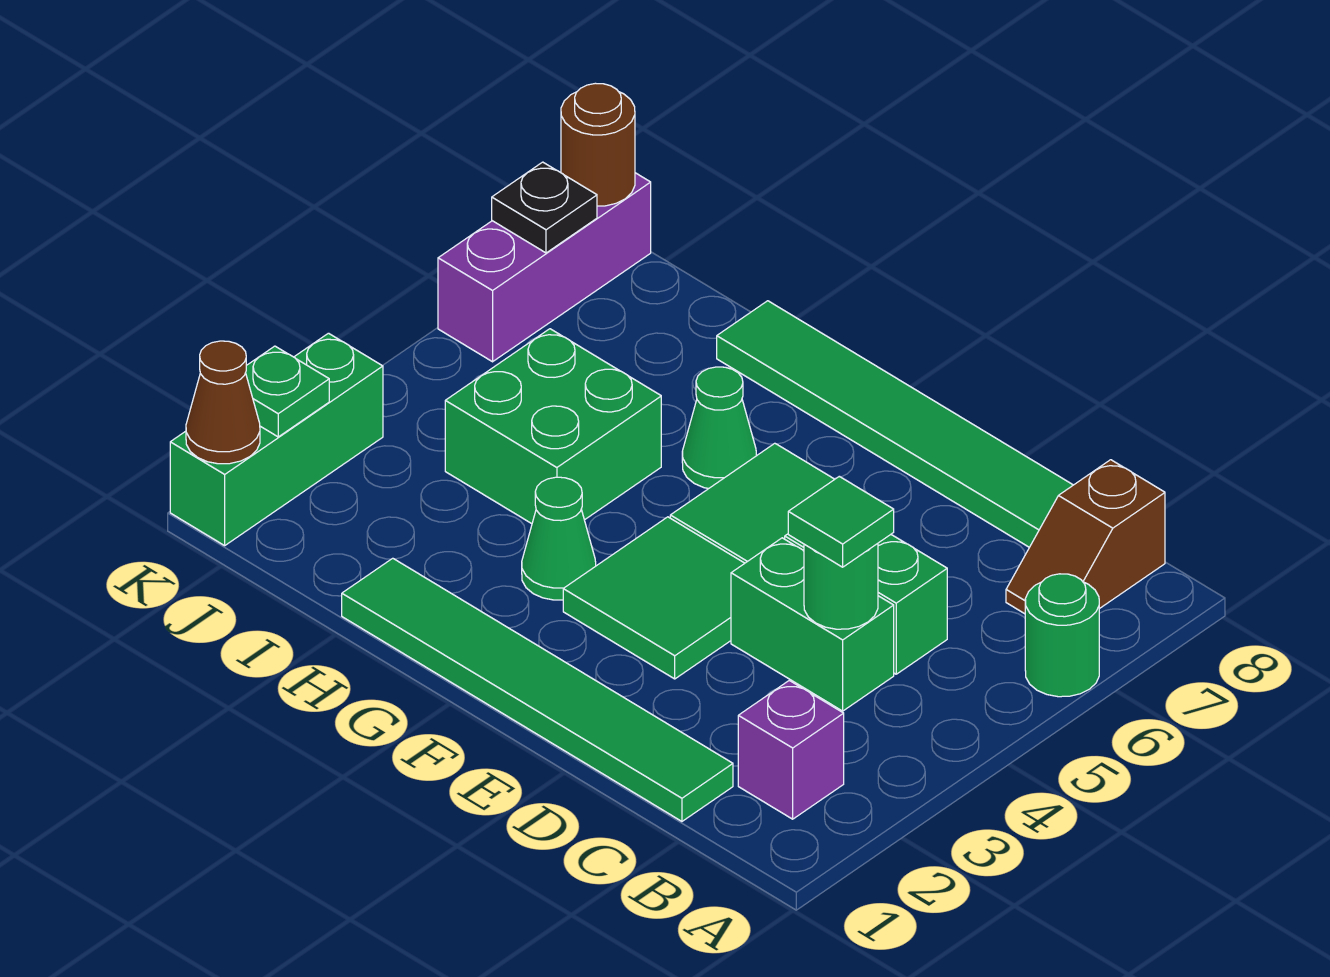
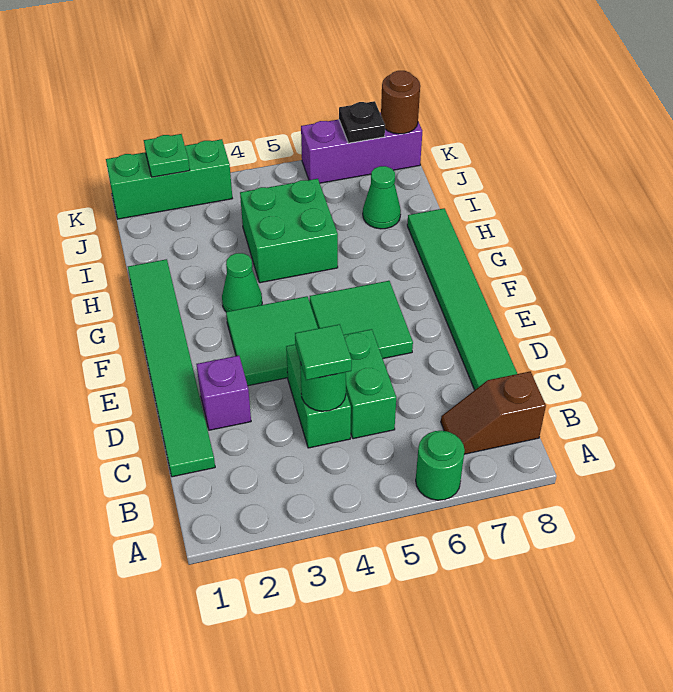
purple 1x1 brick [738,680,844,819] -> purple 1x1 brick moved to [196,356,251,430]
green 1x1 cone [682,367,756,489] -> green 1x1 cone moved to [363,166,401,229]
brown 1x1 cone [186,341,260,464] -> none

